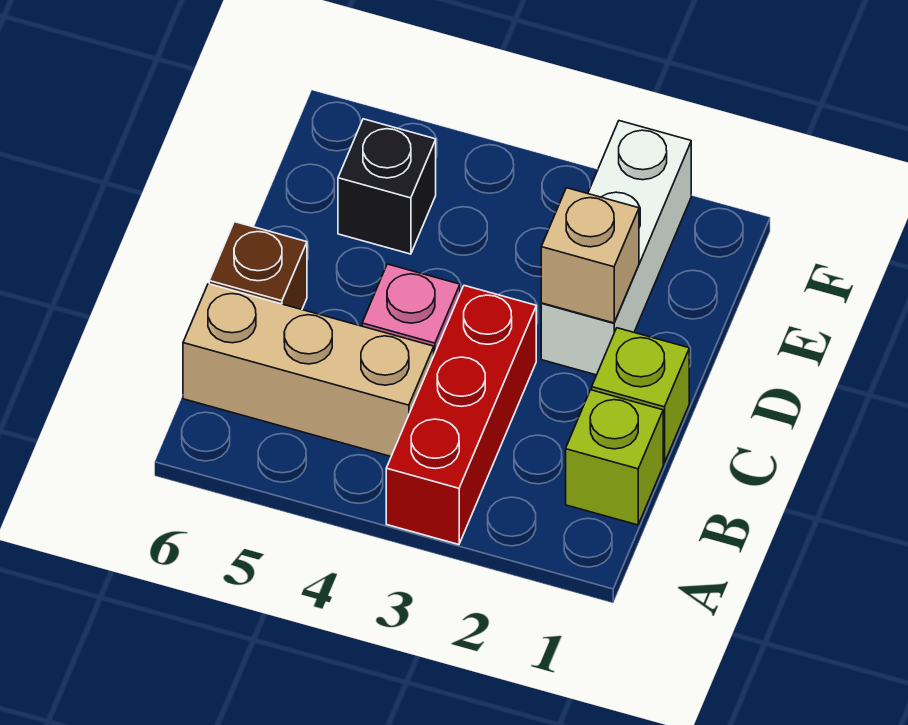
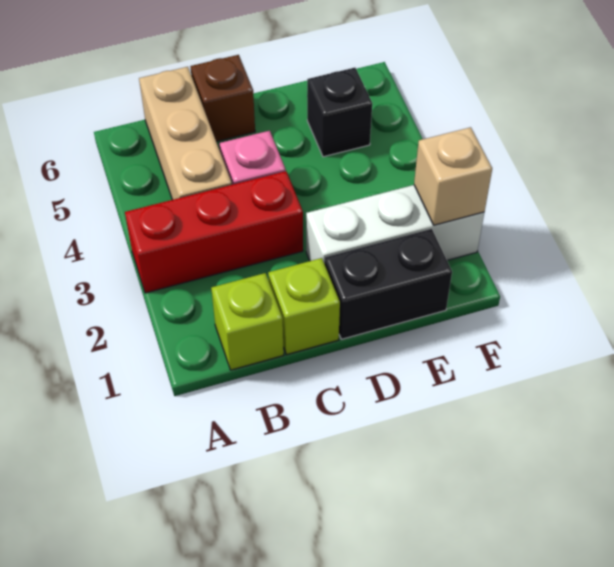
none -> black 1x2 brick [324,229,452,339]
tan 1x1 brick [541,188,639,323] -> tan 1x1 brick moved to [414,127,492,225]

